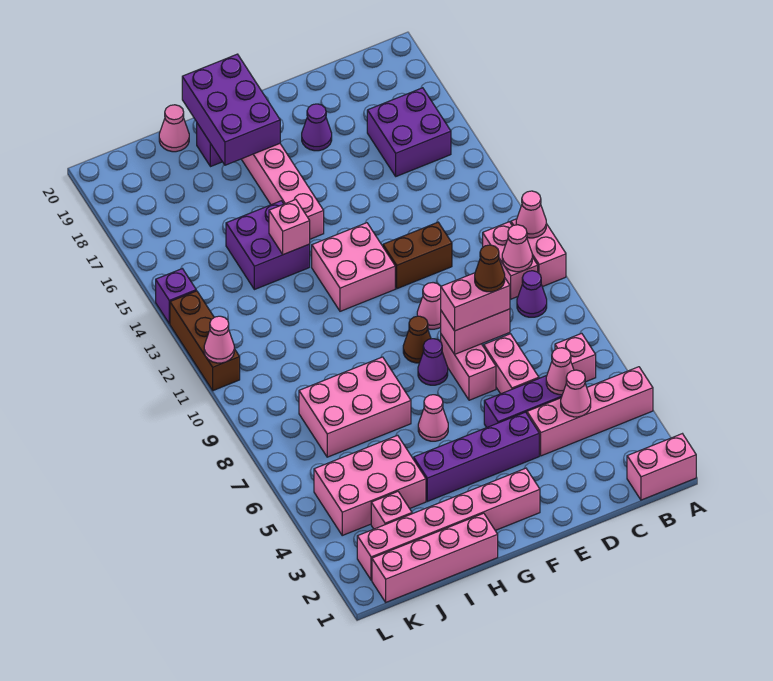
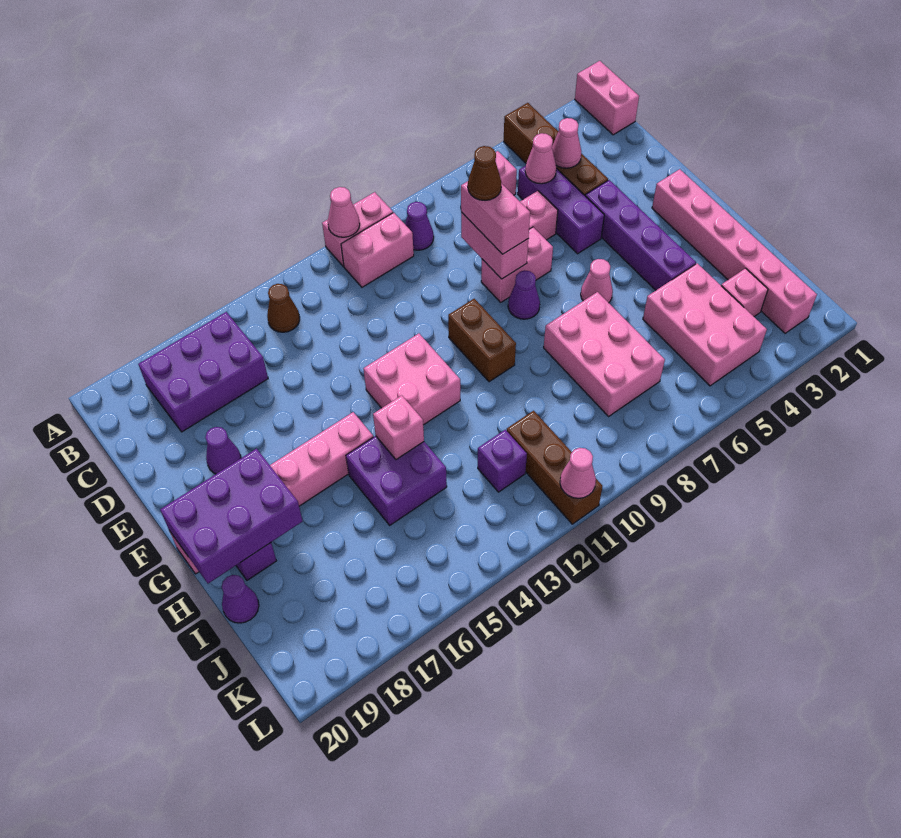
pink 1x4 brick [527,367,653,456] -> brown 1x4 brick [504,103,608,195]
pink 1x1 cone [502,225,532,272] -> none
purple 2x2 brick [367,88,451,176] -> purple 2x3 brick [138,312,268,432]
brown 1x2 brick [383,222,452,289] -> brown 1x2 brick moved to [448,299,516,382]
pink 1x1 cone [417,283,441,329] -> none
brown 1x1 cone [403,316,431,363] -> brown 1x1 cone moved to [267,284,300,332]
pink 1x4 brick [372,513,498,602] -> none
pink 1x1 cone [159,105,189,152] -> purple 1x1 cone [222,575,259,623]
brown 1x3 brick [170,291,240,391] -> brown 1x3 brick turned to [507,411,603,524]
purple 1x1 brick [156,269,196,324] -> purple 1x1 brick moved to [478,430,527,492]

